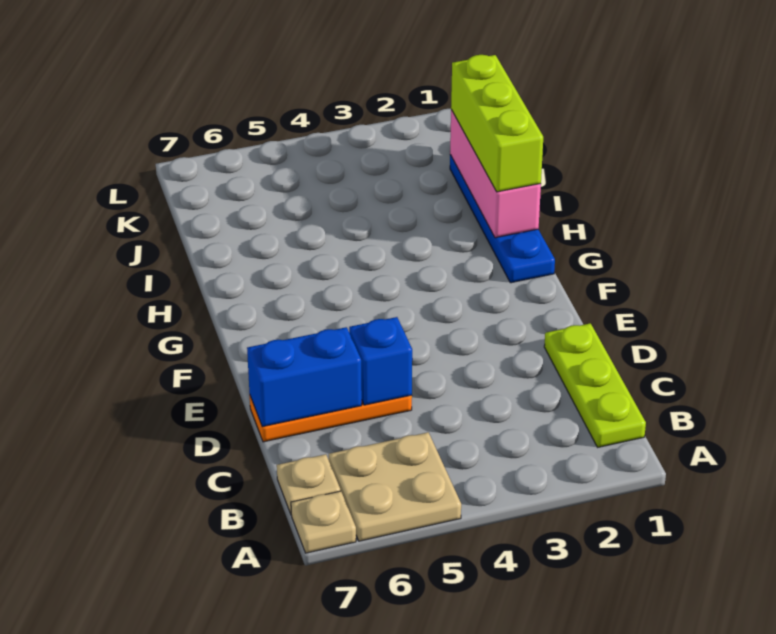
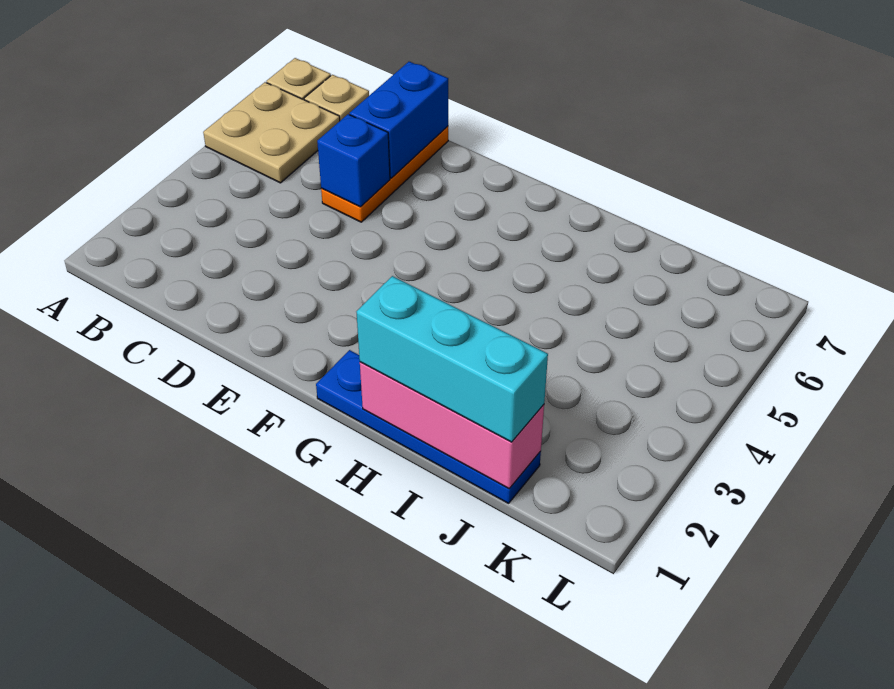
lime 1x3 plate [544,323,646,447] -> none
lime 1x3 brick [451,55,543,192] -> cyan 1x3 brick [356,276,548,442]

